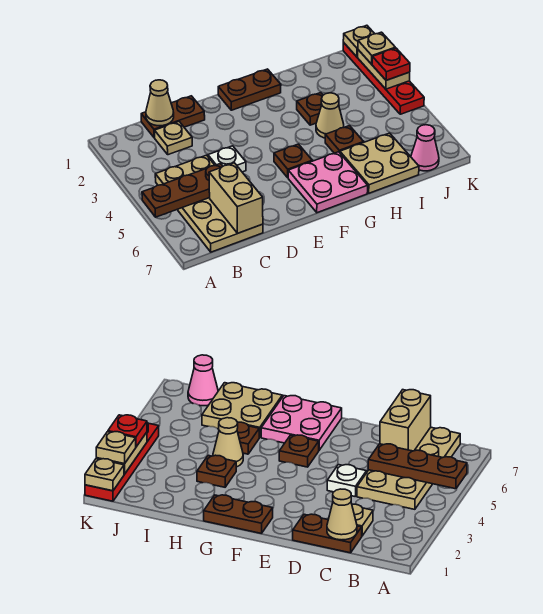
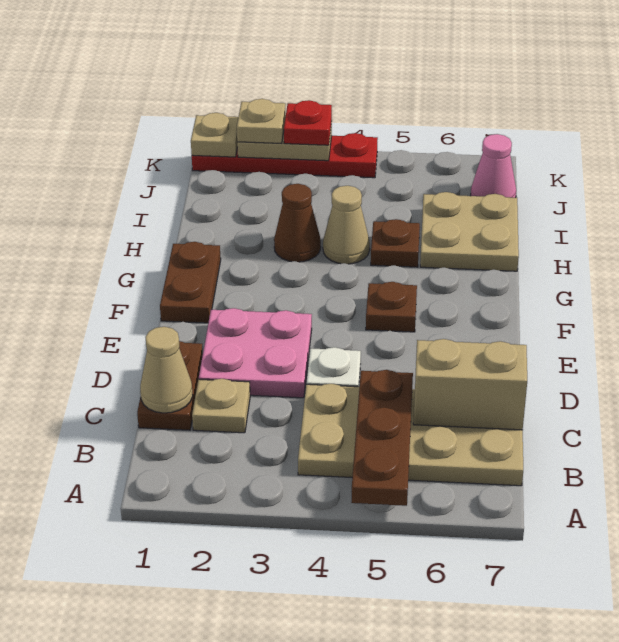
pink 2x2 plate [288,152,368,213] -> pink 2x2 plate moved to [199,308,312,398]
brown 1x1 plate [297,93,323,125] -> brown 1x1 cone [274,184,321,262]

